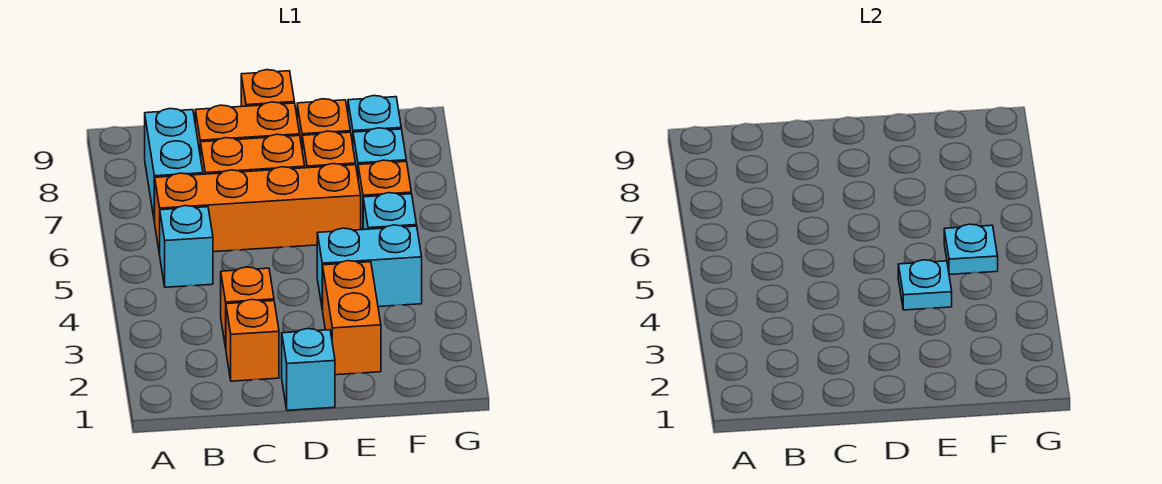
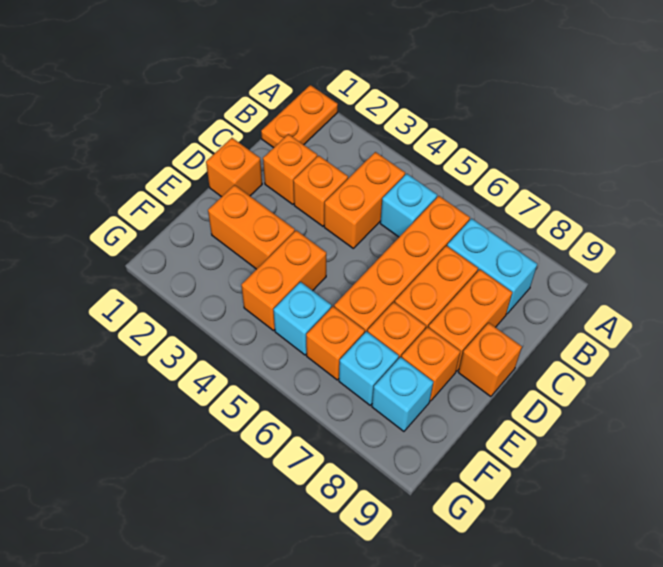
none -> orange 1x2 plate [261,85,338,148]
none -> orange 1x2 brick [324,152,405,249]
cyan 1x1 brick [282,329,335,410] -> orange 1x1 brick [206,138,262,197]
cyan 1x2 brick [317,225,422,310] -> orange 1x2 brick [242,230,326,331]
cyan 1x1 plate [898,260,952,310] -> none
cyan 1x1 plate [944,224,998,275] -> none

